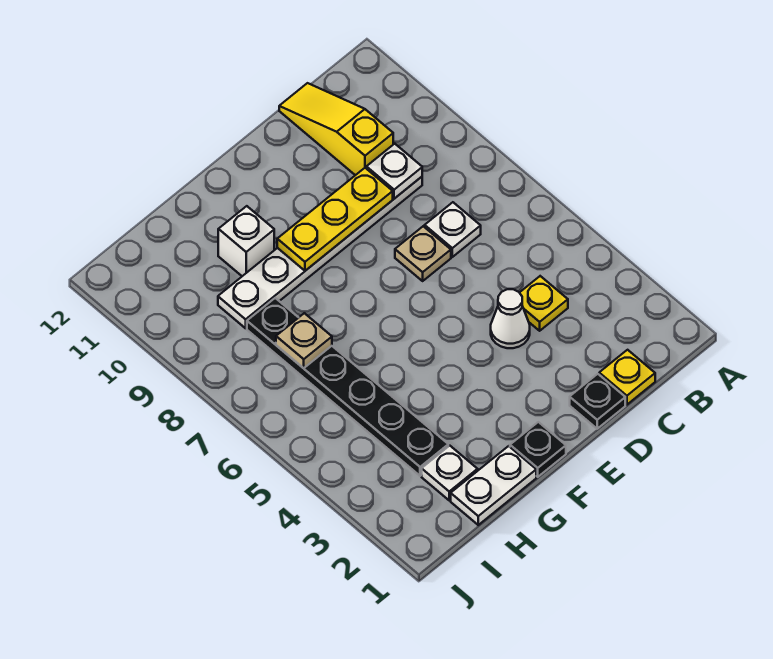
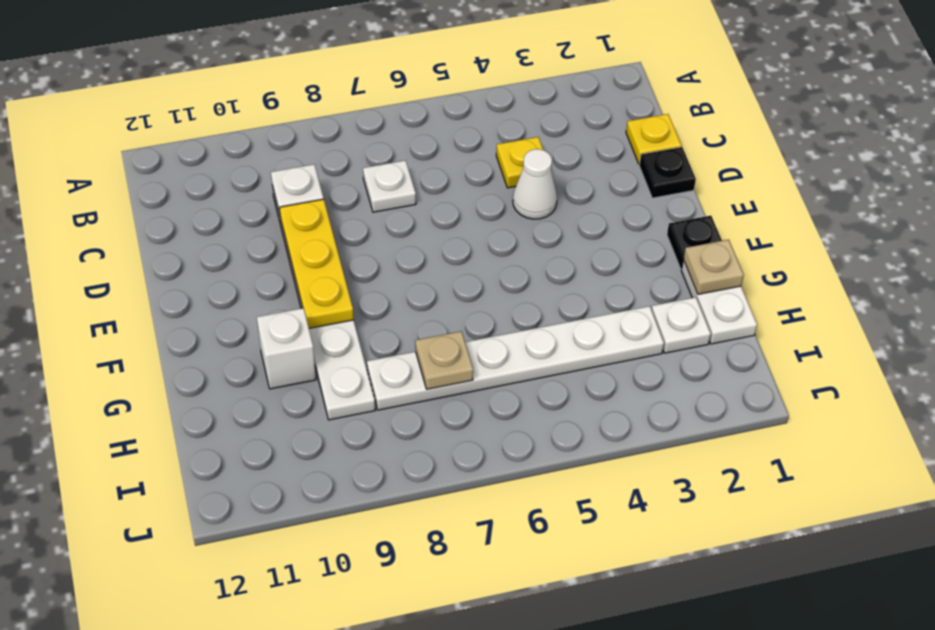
yellow 1x3 slope [279,83,393,175] -> none
tan 1x1 plate [395,226,451,281] -> tan 1x1 plate moved to [683,240,744,294]
black 1x6 plate [247,298,448,476] -> white 1x6 plate [367,306,664,410]

